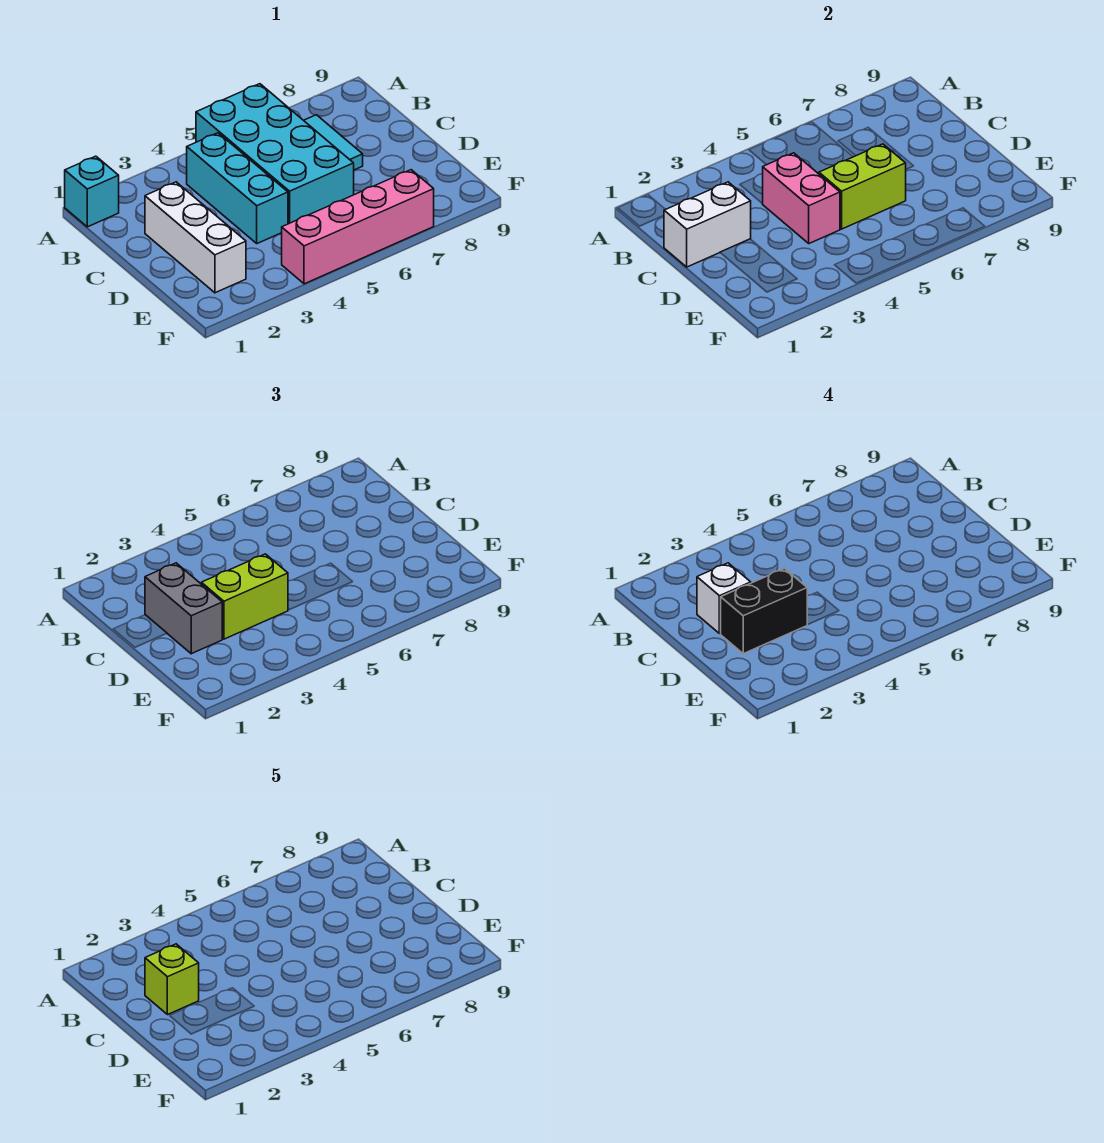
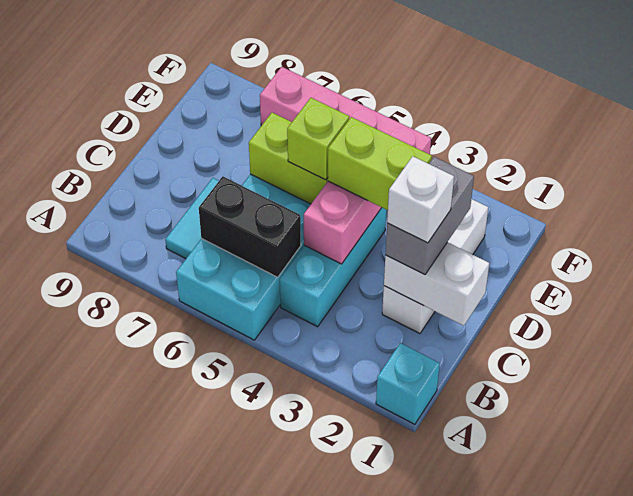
lime 1x1 brick [145,944,199,1015] -> lime 1x1 brick moved to [287,98,349,180]
black 1x2 brick [721,569,807,654] -> black 1x2 brick moved to [199,177,301,277]

